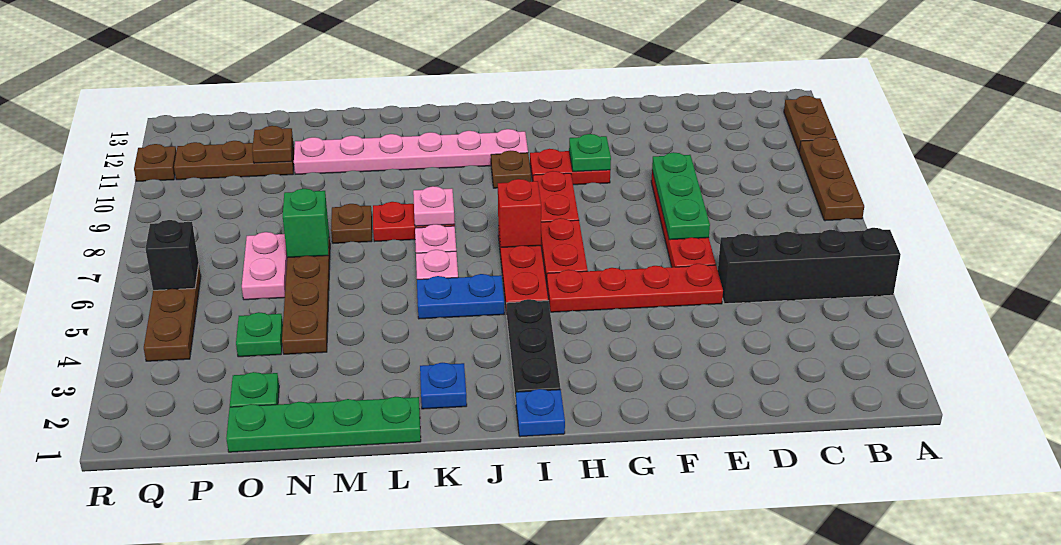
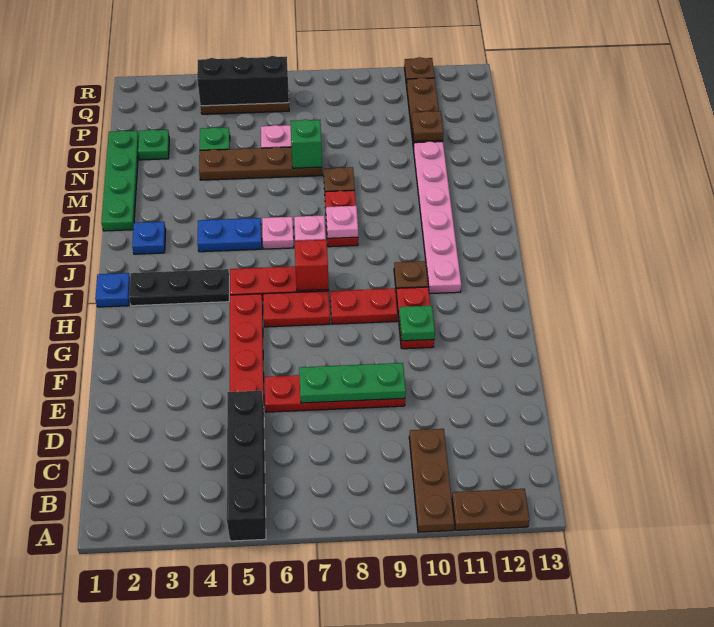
brown 1x3 plate [799,137,864,221] -> brown 1x3 plate turned to [409,429,454,532]
blue 1x2 plate [417,274,504,319] -> blue 1x2 plate turned to [197,218,262,252]
black 1x1 brick [146,220,199,290] -> black 1x3 brick [197,56,289,106]

